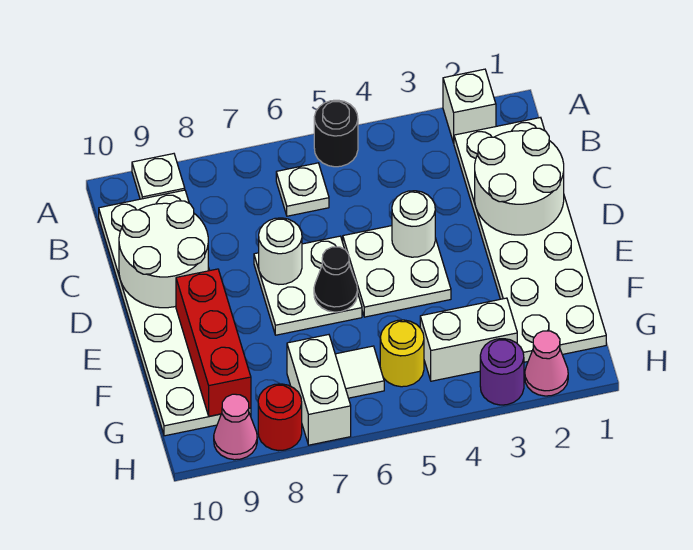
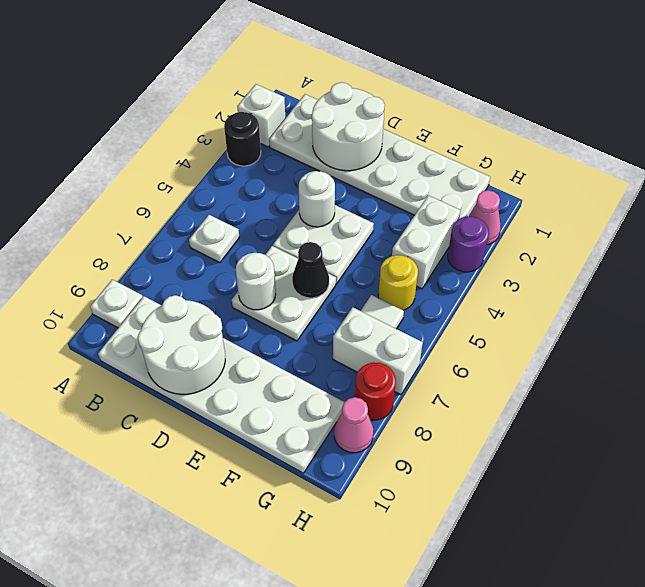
black 1x1 round brick [314,100,358,167] -> black 1x1 round brick moved to [224,112,261,166]
red 1x3 brick [176,269,251,416] -> none

